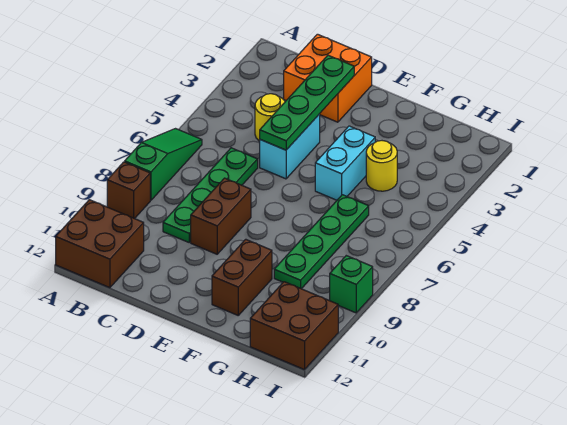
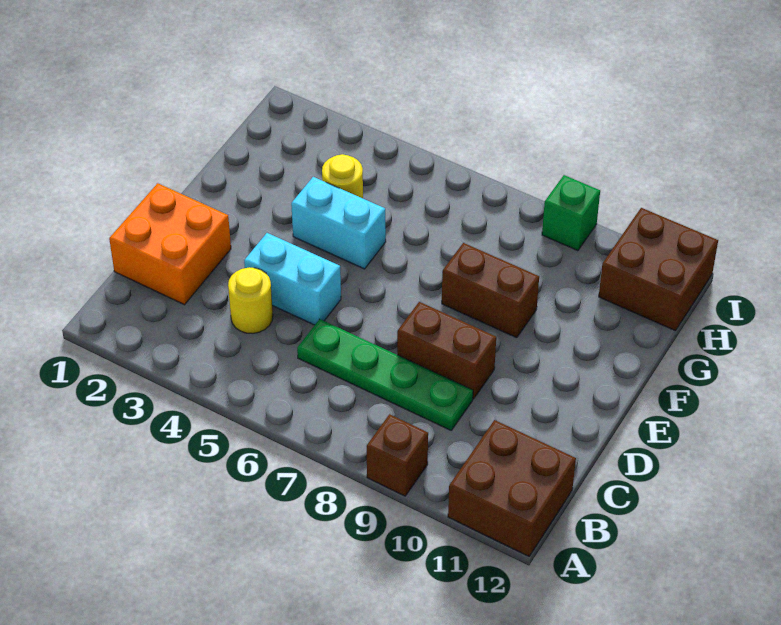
green 1x3 slope [125,129,202,200] -> none
green 1x4 plate [260,55,354,150] -> none
brown 1x2 brick [212,239,272,315] -> brown 1x2 brick moved to [442,243,539,338]
green 1x4 plate [274,195,369,289] -> none

